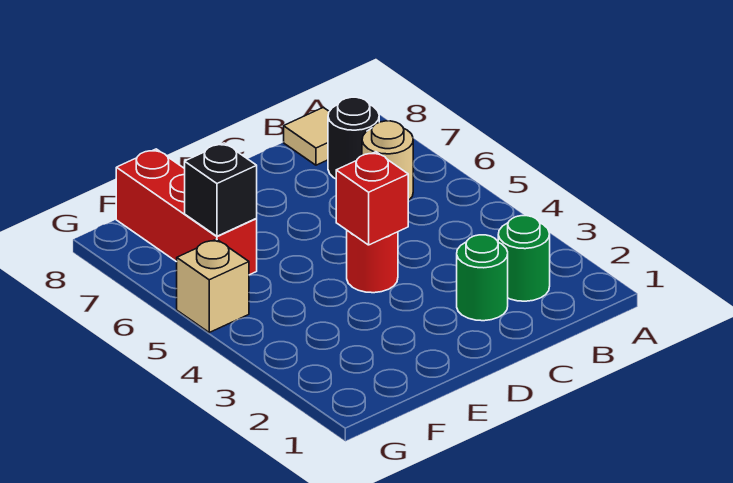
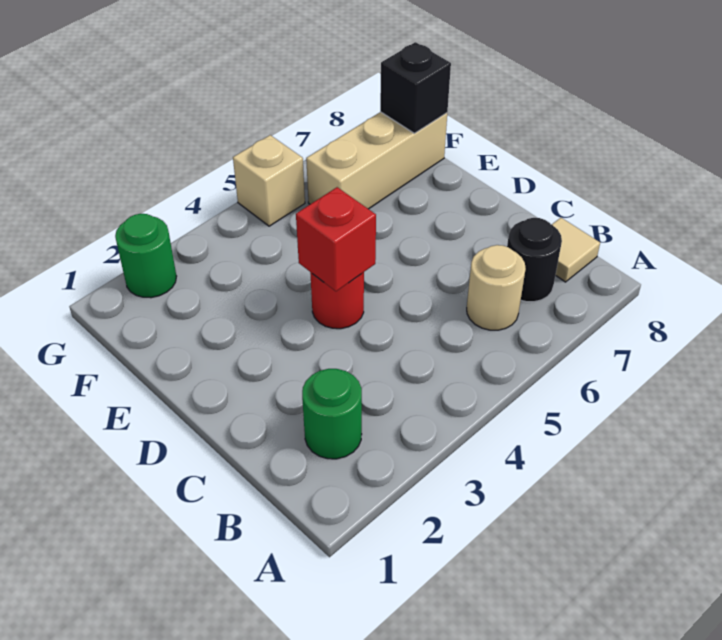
green 1x1 round brick [457,235,508,321] -> green 1x1 round brick moved to [115,214,177,298]
red 1x3 brick [116,149,257,275] -> tan 1x3 brick [306,112,447,209]
black 1x1 brick [185,143,257,236] -> black 1x1 brick moved to [380,42,451,133]

